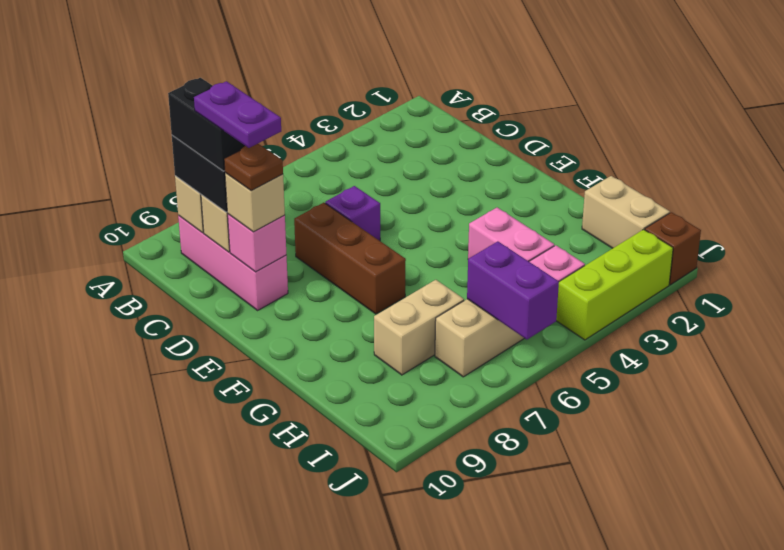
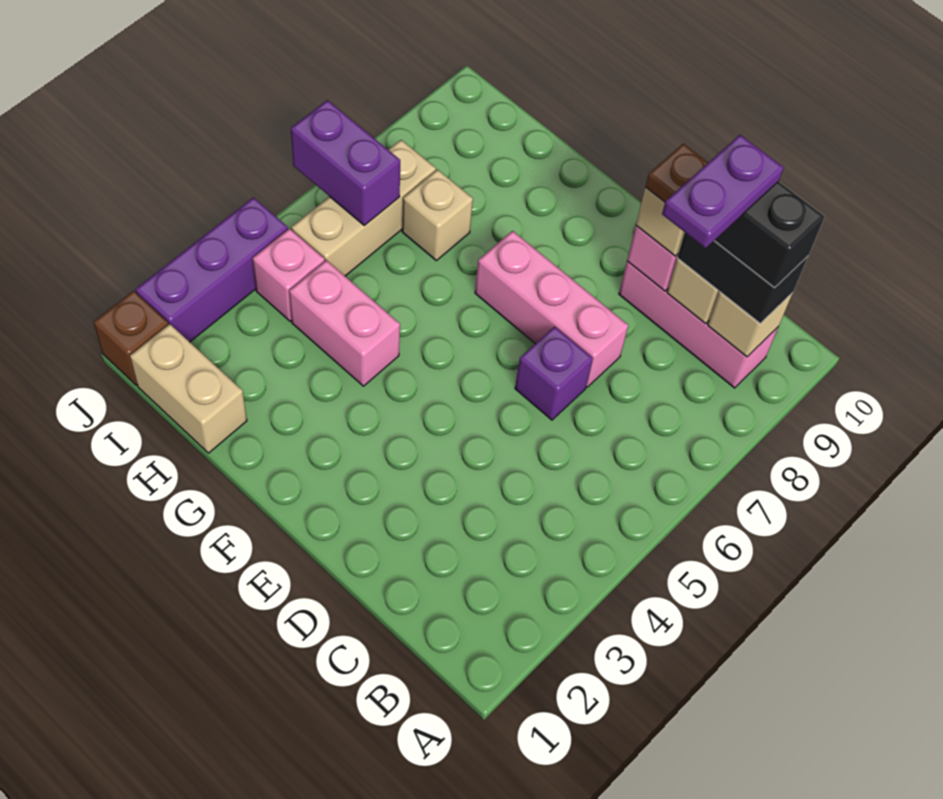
purple 1x2 plate [194,81,281,148] -> purple 1x2 plate turned to [662,135,784,248]
brown 1x3 brick [294,203,406,314] -> pink 1x3 brick [475,231,628,387]
tan 1x2 brick [374,280,464,375] -> tan 1x1 brick [402,170,473,261]
lime 1x3 brick [556,229,673,340] -> purple 1x3 brick [135,197,288,342]

